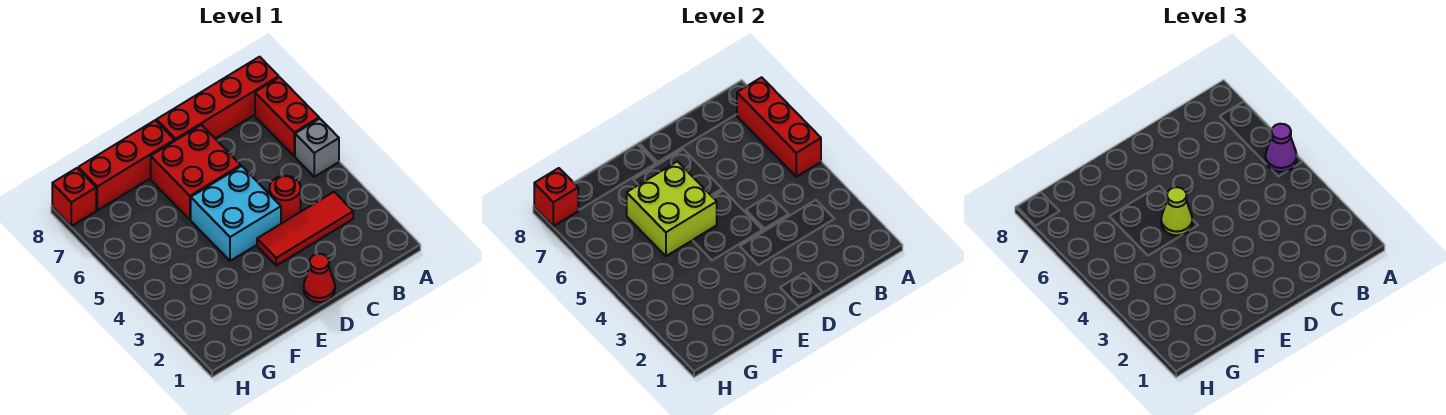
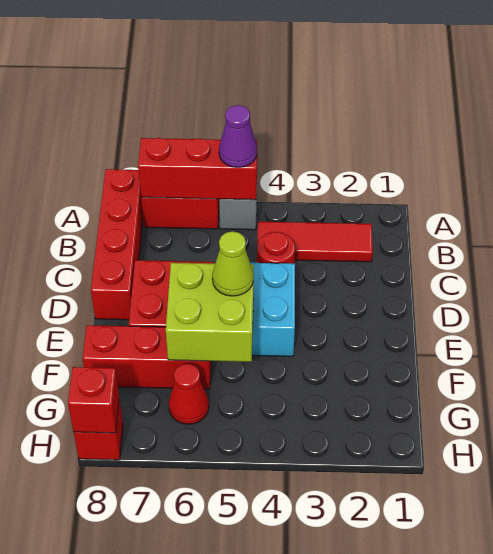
red 1x3 tile [257,192,353,266] -> red 1x3 tile turned to [257,222,373,262]
red 1x1 cone [304,254,335,302] -> red 1x1 cone moved to [169,364,209,424]
red 1x3 brick [78,120,174,210] -> red 1x3 brick turned to [83,325,211,389]

